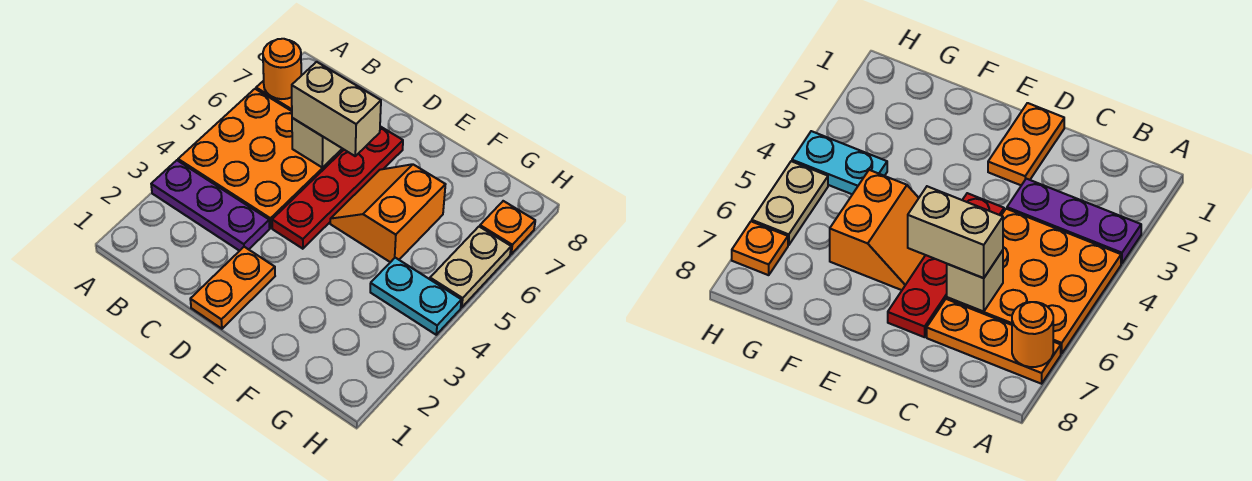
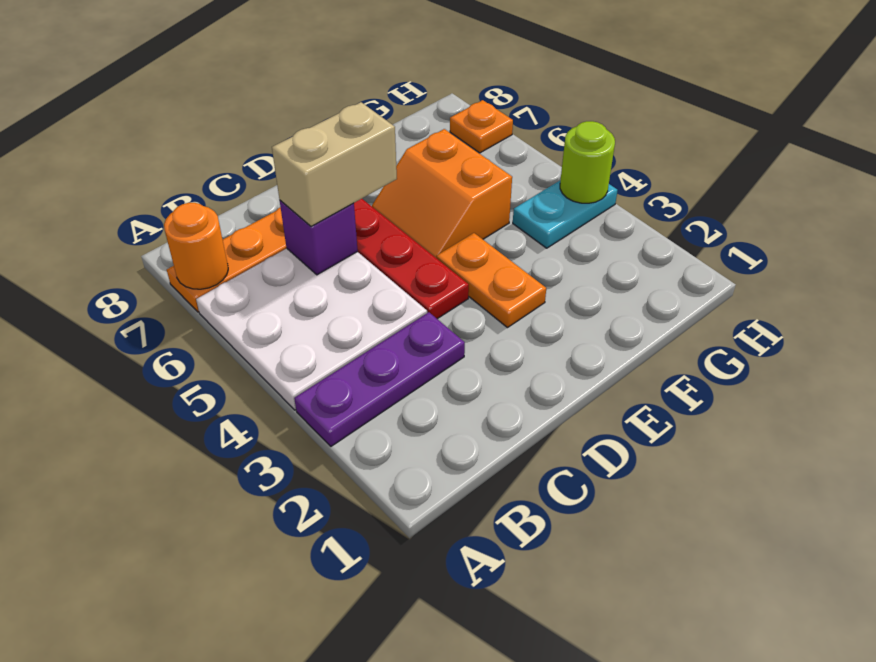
orange 3x3 plate [178,89,344,228] -> white 3x3 plate [196,249,427,410]
tan 1x1 brick [292,118,342,168] -> purple 1x1 brick [280,201,358,275]
orange 1x2 plate [190,247,275,329] -> orange 1x2 plate moved to [436,233,546,328]
none -> lime 1x1 round brick [560,121,615,203]
tan 1x2 plate [430,227,511,307] -> none

